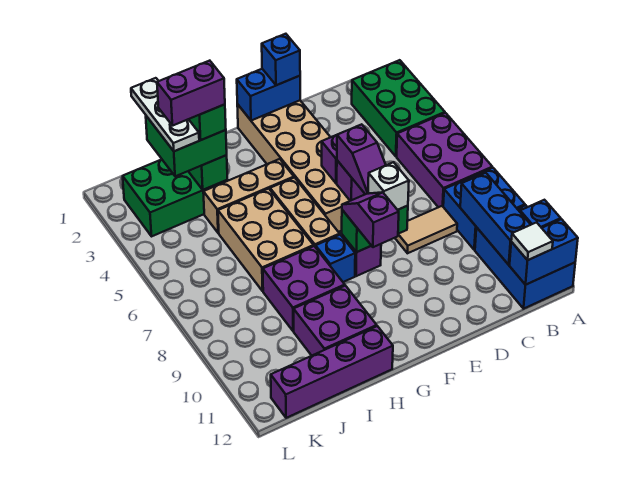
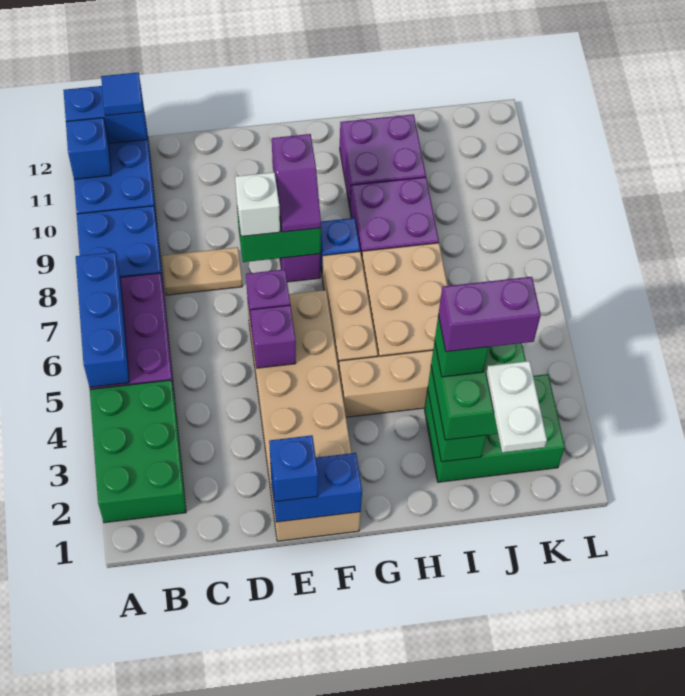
blue 1x3 brick [460,173,531,265] -> blue 1x3 brick moved to [76,252,129,387]
white 1x1 tile [511,222,553,260] -> blue 1x1 tile [101,73,143,116]
tan 1x2 tile [395,206,457,253] -> tan 1x2 plate [162,247,242,295]
purple 1x2 slope [337,124,386,194] -> none
purple 1x4 brick [271,326,393,418] -> none
white 1x3 plate [131,78,199,151] -> white 1x2 plate [486,361,547,453]

